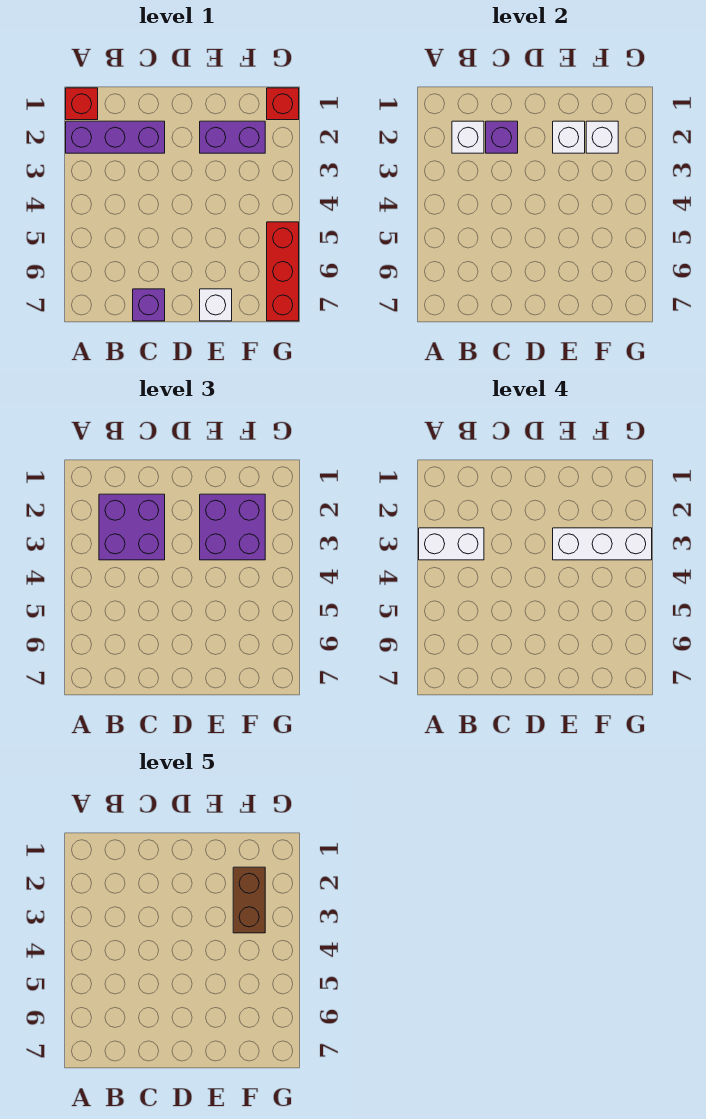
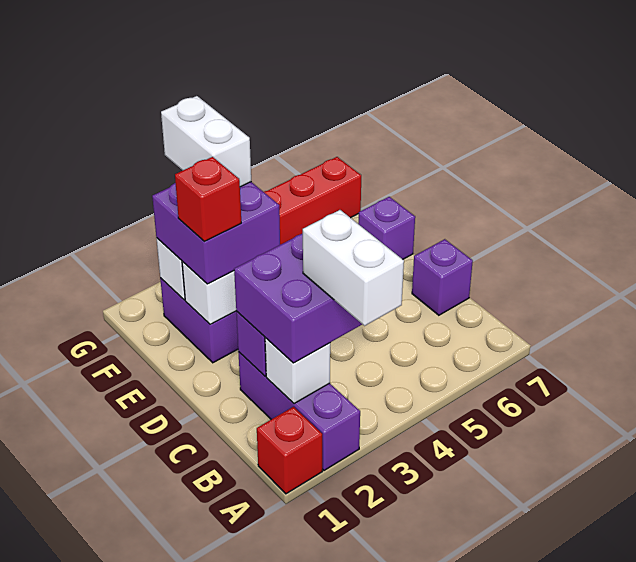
white 1x3 brick [553,528,652,560] -> white 1x2 brick [161,96,251,187]
white 1x1 brick [200,289,232,321] -> purple 1x1 brick [358,197,415,259]
brown 1x2 brick [233,867,265,933] -> none
red 1x1 brick [267,88,299,120] -> red 1x1 brick moved to [175,157,241,241]

